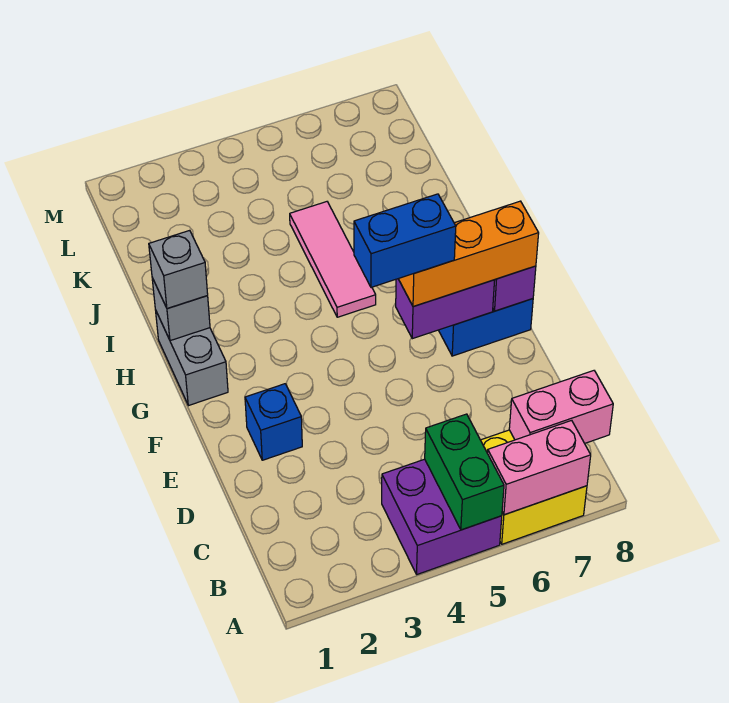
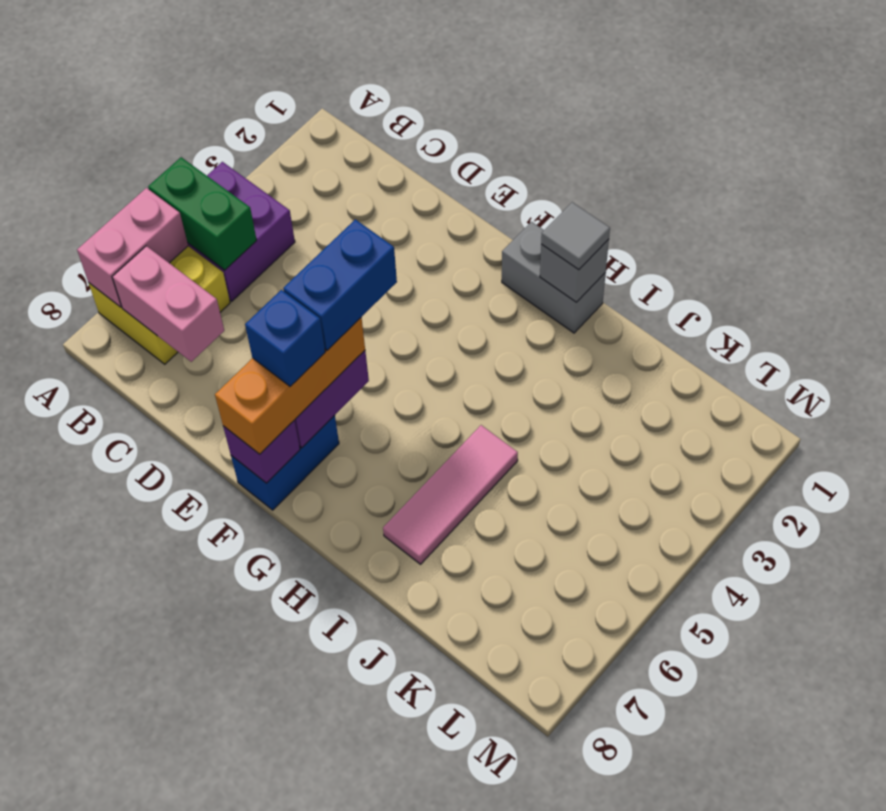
pink 1x2 brick [509,371,613,443] -> pink 1x2 brick turned to [112,246,224,362]
blue 1x1 brick [245,384,302,460] -> blue 1x1 brick moved to [245,290,325,386]
grey 1x1 brick [149,230,208,309] -> grey 1x1 tile [541,202,610,270]
pink 1x3 tile [290,202,376,317] -> pink 1x3 tile turned to [383,425,518,564]

